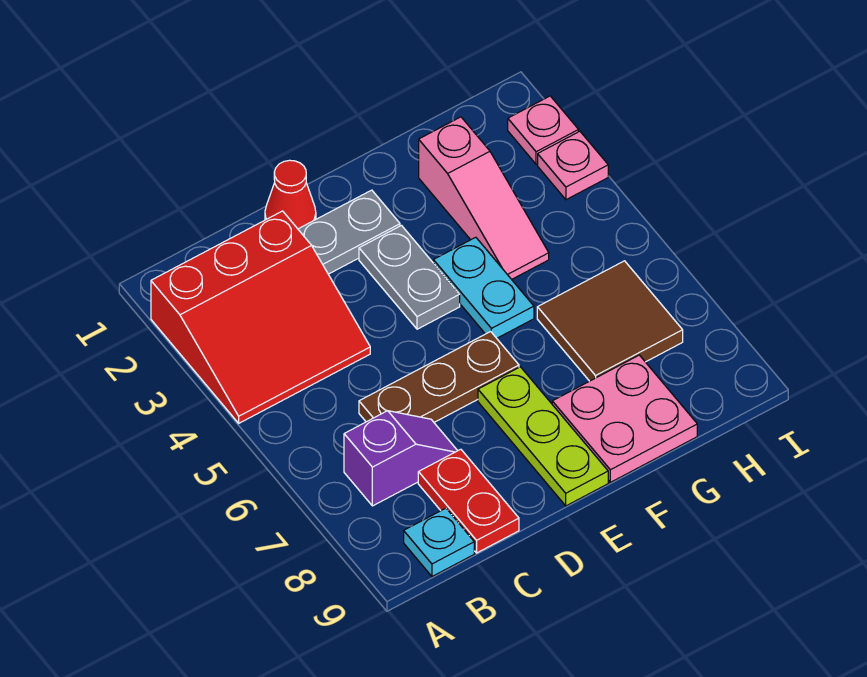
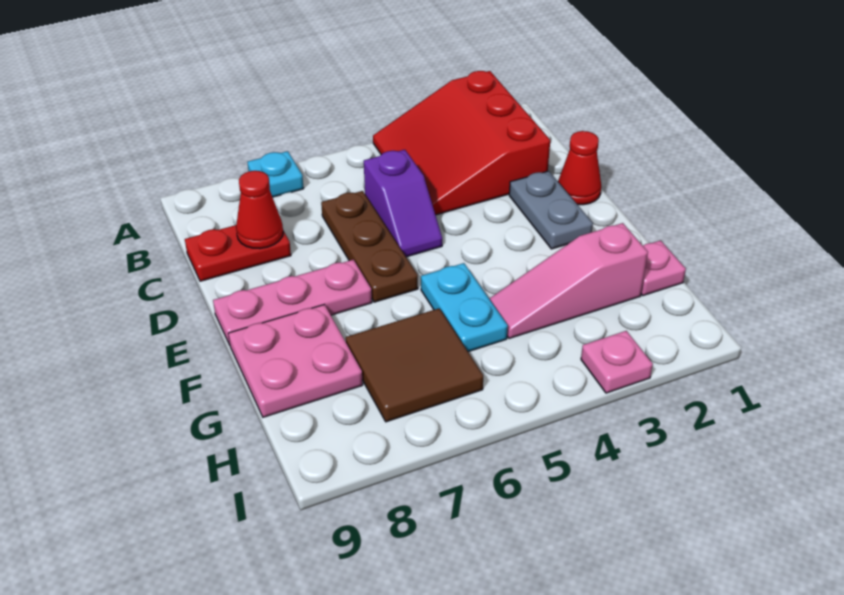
purple 1x2 slope [344,411,457,506] -> purple 1x2 slope moved to [364,150,442,257]
cyan 1x1 plate [404,508,474,576] -> cyan 1x1 plate moved to [247,151,304,197]
none -> red 1x1 cone [236,171,283,249]
grey 1x2 plate [359,226,460,329] -> none
lime 1x3 plate [478,367,608,506] -> pink 1x3 plate [213,260,372,345]
cyan 1x2 plate [433,237,534,338] -> cyan 1x2 plate turned to [421,263,508,352]
pink 1x1 plate [508,96,579,164] -> pink 1x1 plate moved to [641,241,686,296]

